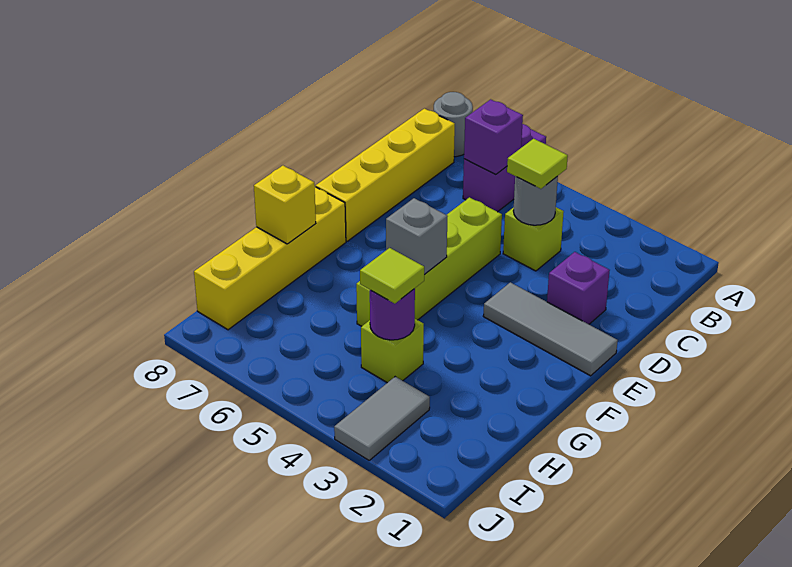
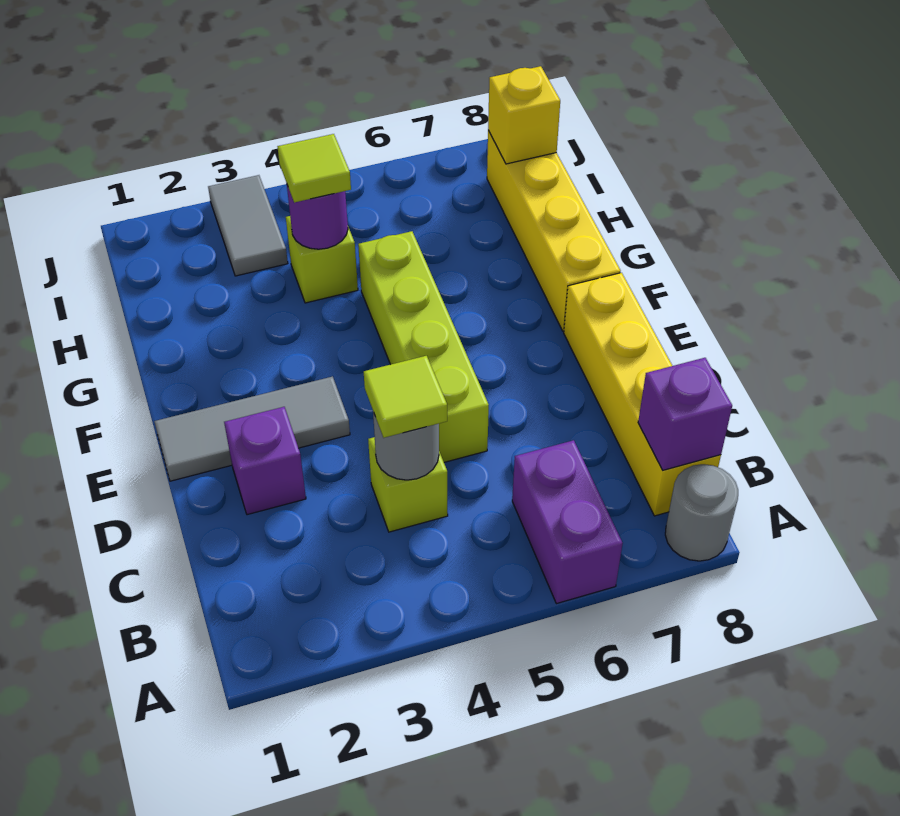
purple 1x1 brick [464,99,523,174] -> purple 1x1 brick moved to [638,358,732,470]
grey 1x1 brick [386,198,448,275] -> none
yellow 1x1 brick [254,166,316,244] -> yellow 1x1 brick moved to [488,66,560,164]

